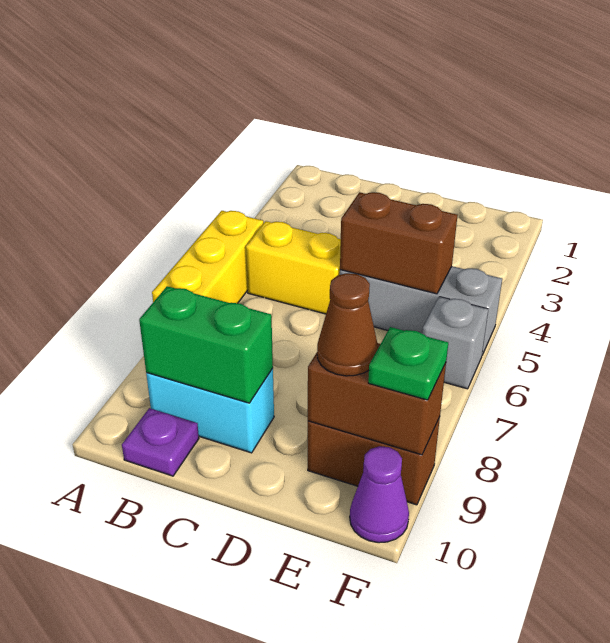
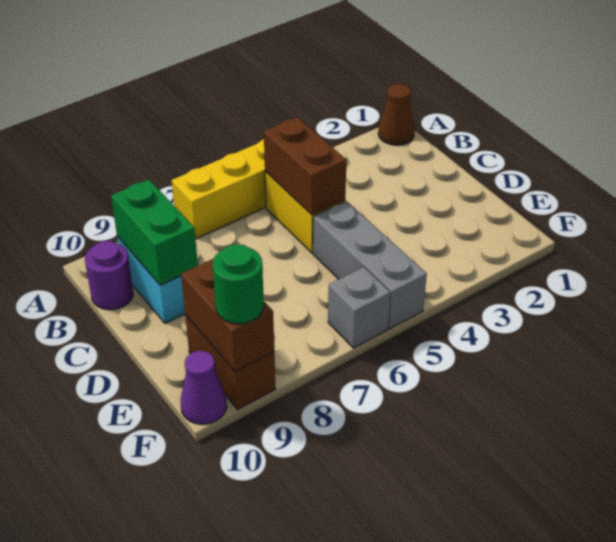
purple 1x1 plate [122,408,199,476] -> purple 1x1 round brick [85,241,133,310]
brown 1x2 brick [340,192,458,294] -> brown 1x2 brick moved to [264,117,346,215]
brown 1x1 cone [317,273,378,376] -> brown 1x1 cone moved to [378,84,415,145]
green 1x1 plate [368,327,448,400] -> green 1x1 round brick [212,244,264,324]

